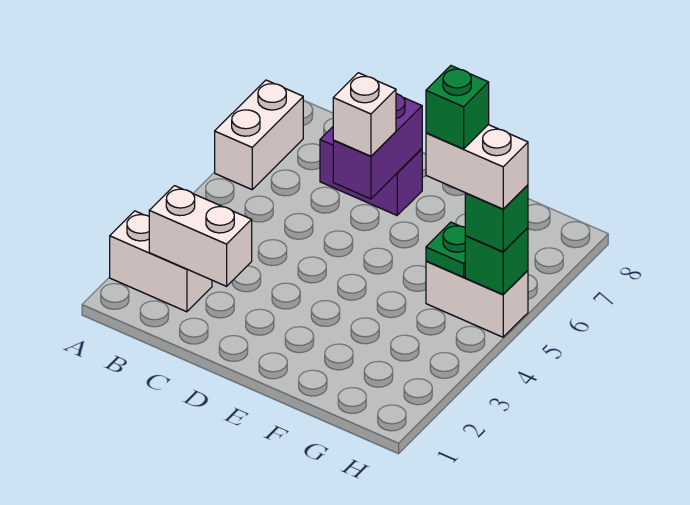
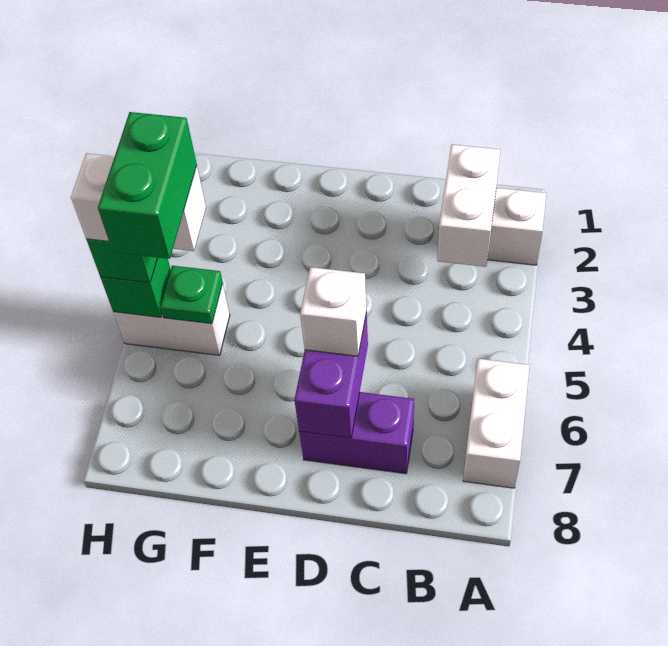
white 1x2 brick [149,186,252,286] -> white 1x2 brick turned to [437,145,500,267]
green 1x1 brick [426,66,489,149] -> green 1x2 brick [98,112,197,259]

